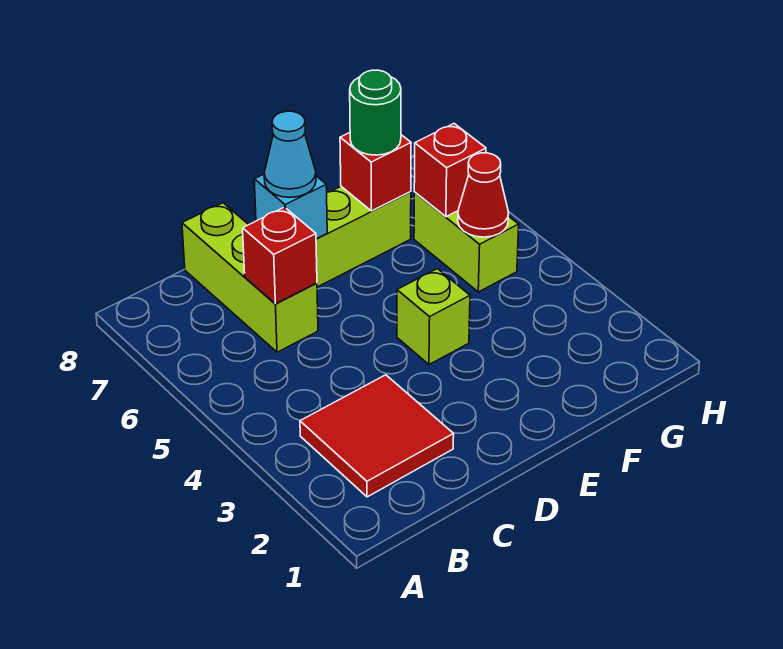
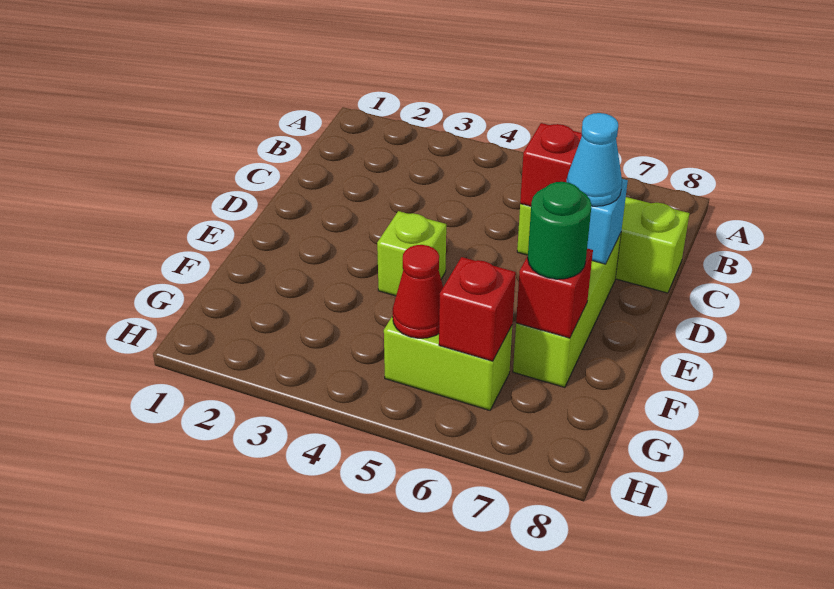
red 2x2 tile [300,375,454,497] -> none

